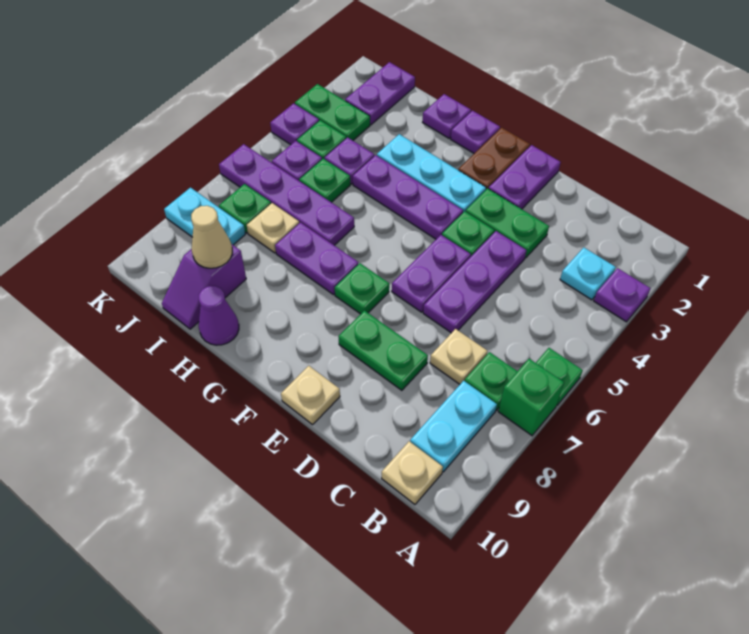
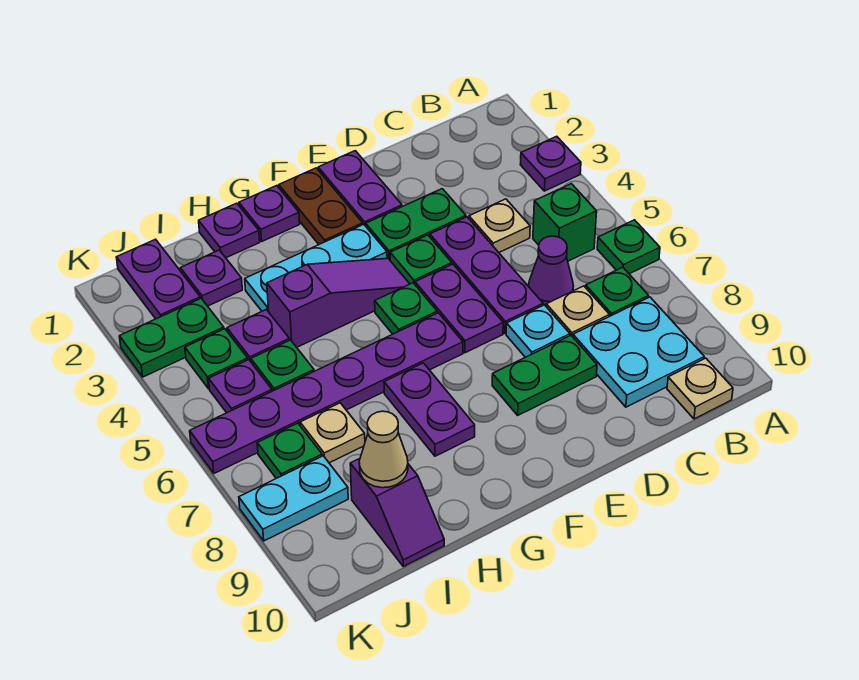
green 1x1 brick [498,359,564,435] -> green 1x1 brick moved to [533,184,597,261]
cyan 1x1 plate [560,248,616,300] -> cyan 1x1 plate moved to [506,305,570,357]
cyan 1x2 plate [410,381,497,472] -> cyan 2x2 plate [573,297,704,407]
tan 1x1 plate [281,366,340,425] -> tan 1x1 plate moved to [469,199,530,252]
purple 1x3 plate [353,155,463,239] -> purple 1x3 slope [267,259,409,347]
green 1x1 plate [335,263,389,314] -> green 1x1 plate moved to [375,283,437,334]
purple 1x2 plate [275,223,358,295] -> purple 1x2 plate turned to [384,363,475,456]
purple 1x4 plate [219,144,354,245] -> purple 1x6 plate [190,313,463,473]
purple 1x1 cone [199,286,239,345] -> purple 1x1 cone moved to [529,236,573,306]
purple 1x1 plate [270,103,319,145] -> purple 1x1 plate moved to [180,250,242,306]

